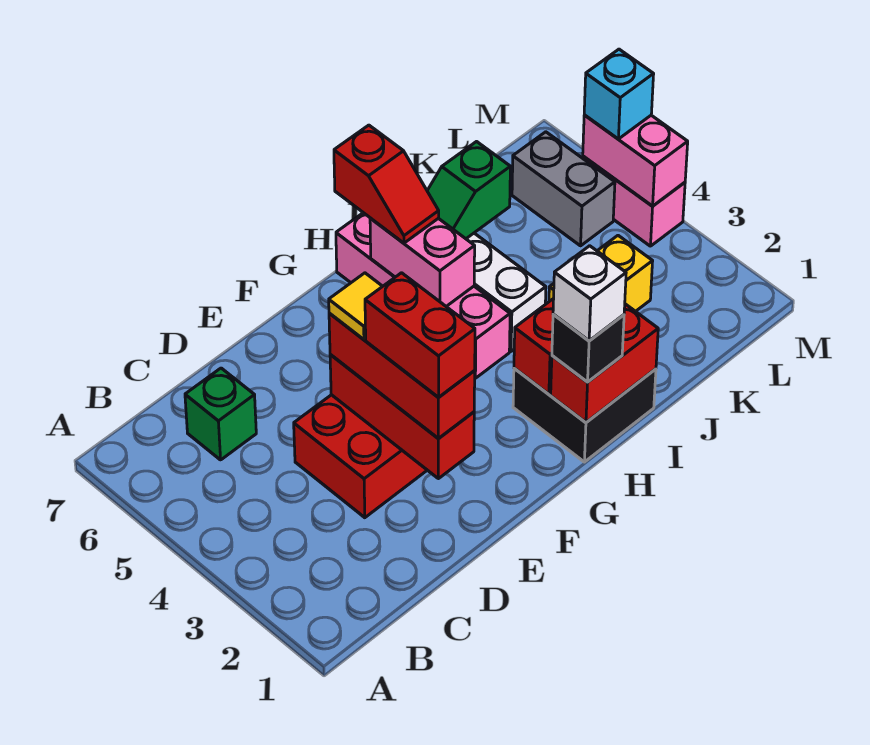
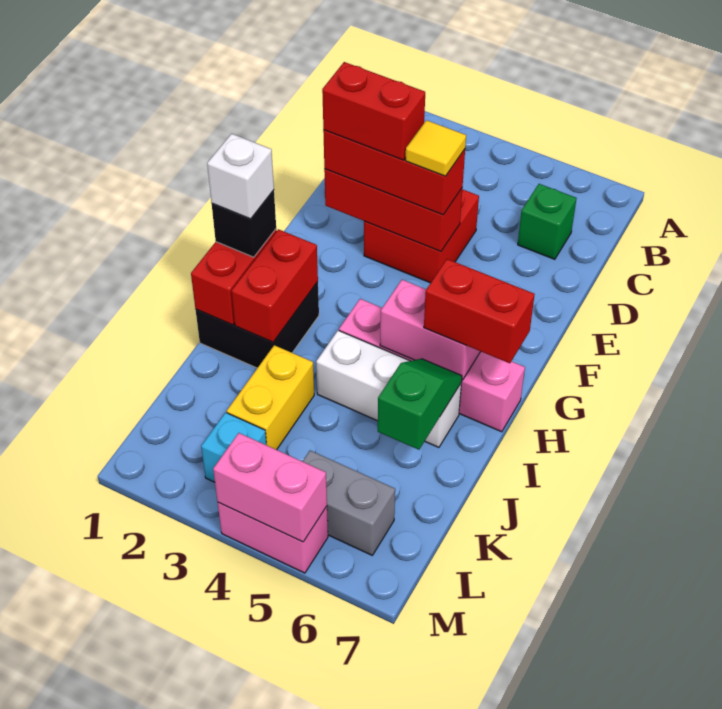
red 1x2 slope [334,125,439,243] -> red 1x2 brick [424,259,535,363]
cyan 1x1 brick [584,49,654,139] -> cyan 1x1 brick moved to [201,412,266,482]

